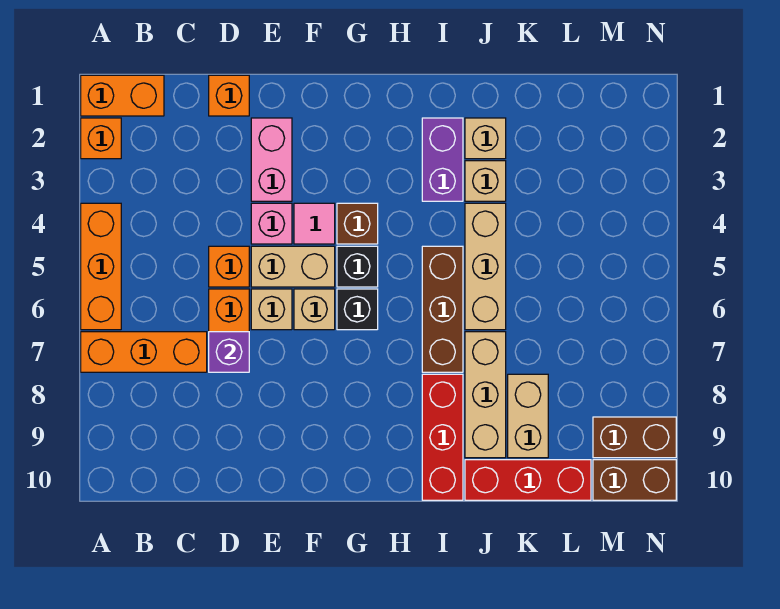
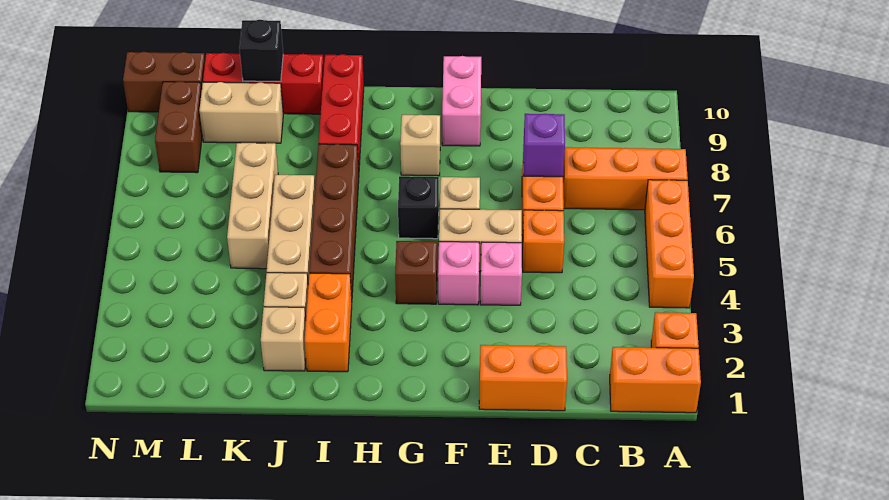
orange 1x1 brick [209,75,249,116] -> orange 1x2 brick [479,345,567,411]
pink 1x2 brick [251,118,292,201] -> pink 1x2 brick moved to [442,56,481,146]
tan 1x1 brick [251,289,292,330] -> tan 1x1 brick moved to [400,115,440,176]
pink 1x1 tile [294,203,335,244] -> pink 1x1 brick [438,242,479,305]
black 1x1 brick [337,246,378,287] -> black 1x1 brick moved to [239,20,283,82]
purple 1x2 brick [422,118,463,201] -> orange 1x2 brick [305,273,352,372]
brown 1x3 brick [422,246,463,372] -> brown 1x4 brick [309,144,359,298]
tan 1x3 brick [465,332,506,458] -> tan 1x3 brick moved to [227,143,278,269]
tan 1x2 brick [508,374,548,458] -> tan 1x2 brick turned to [199,82,283,143]
brown 1x2 brick [593,417,676,458] -> brown 1x2 brick turned to [155,81,202,173]

